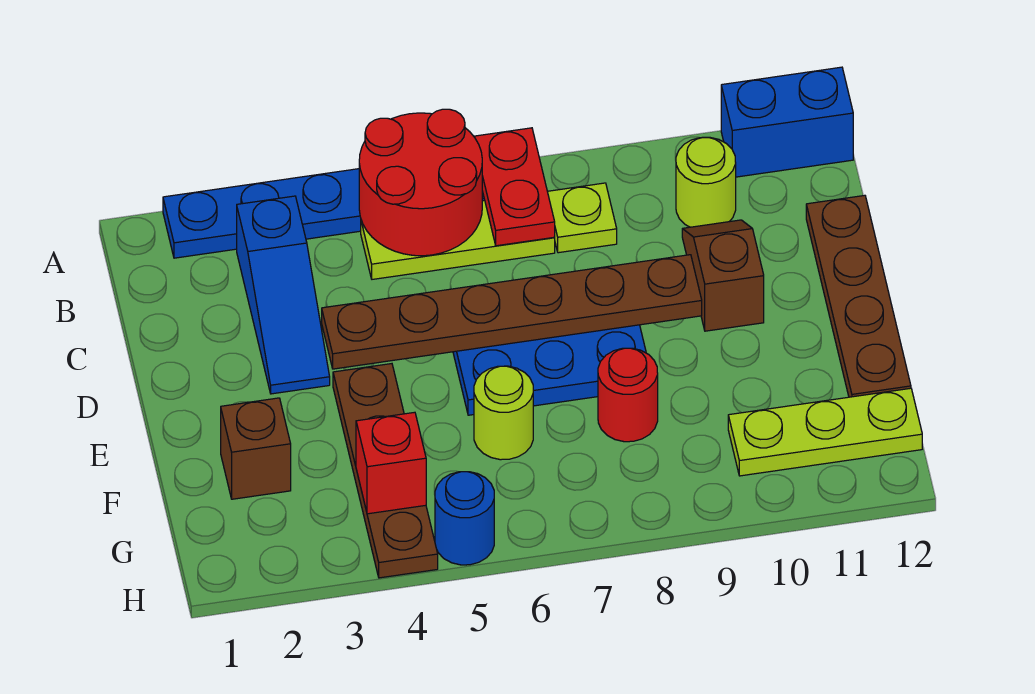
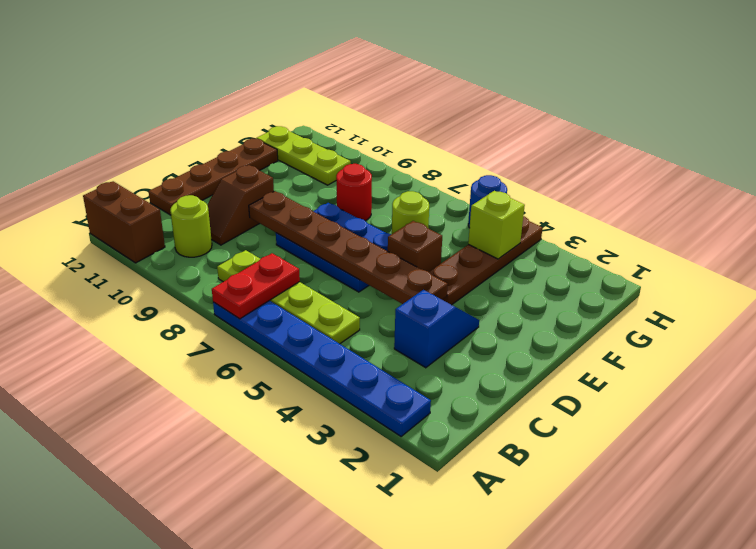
red 2x2 round brick [359,109,482,256] -> none
blue 1x2 brick [721,67,853,177] -> brown 1x2 brick [83,181,165,263]
blue 1x3 slope [237,196,330,394] -> blue 1x2 slope [394,290,479,368]
brown 1x1 brick [221,398,291,499] -> brown 1x1 brick moved to [388,221,442,272]
red 1x1 brick [356,412,426,514] -> lime 1x1 brick [468,191,525,259]

